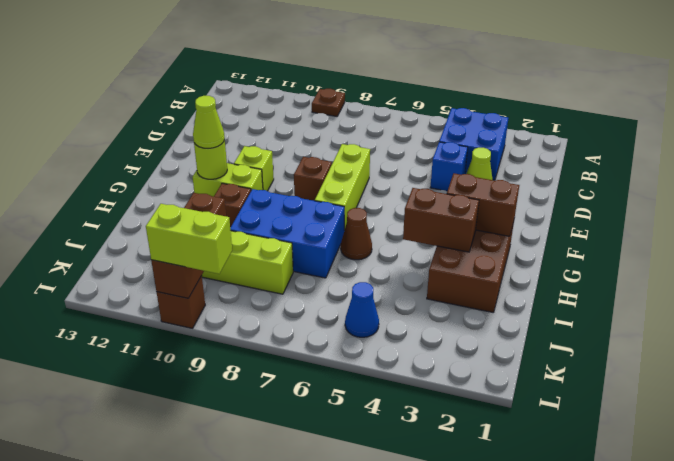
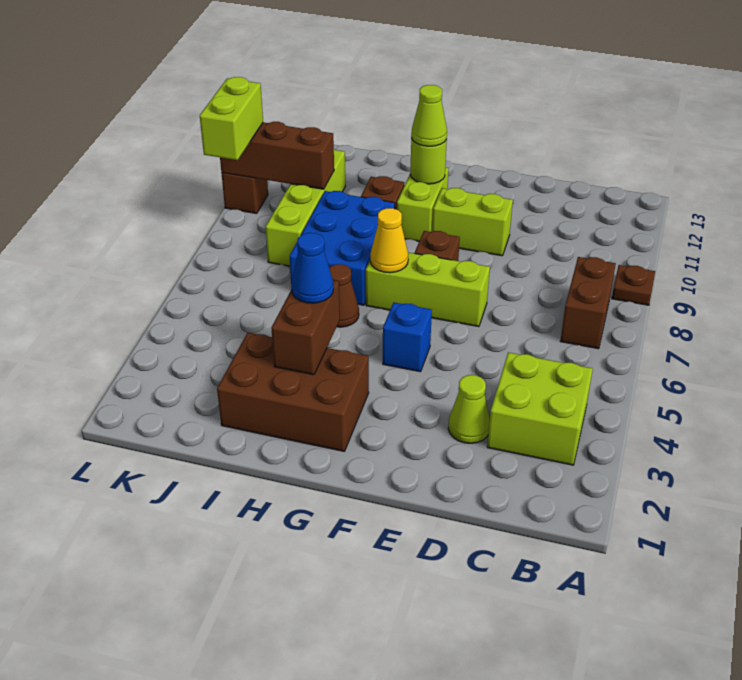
blue 2x2 brick [439,108,508,180] -> lime 2x2 brick [487,352,593,465]
blue 1x1 brick [430,142,468,191] -> blue 1x1 brick moved to [383,303,432,372]
lime 1x1 brick [234,146,274,191] -> lime 1x2 brick [433,188,513,256]
brown 1x2 brick [447,173,519,236] -> brown 1x2 brick moved to [561,257,616,349]
none -> yellow 1x1 cone [370,208,408,273]
blue 1x1 cone [345,282,379,337] -> blue 1x1 cone moved to [291,233,334,303]

